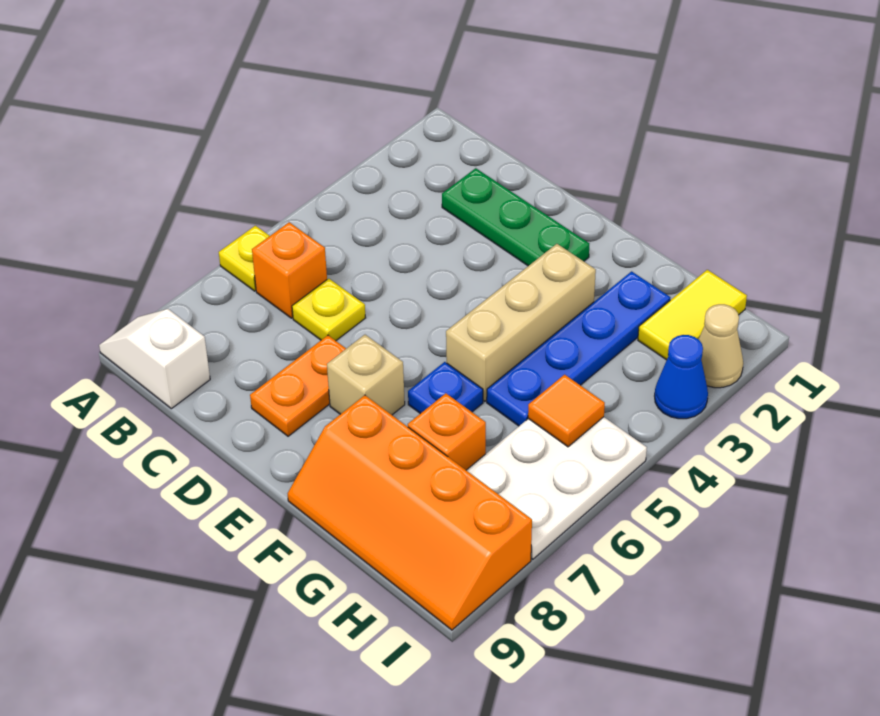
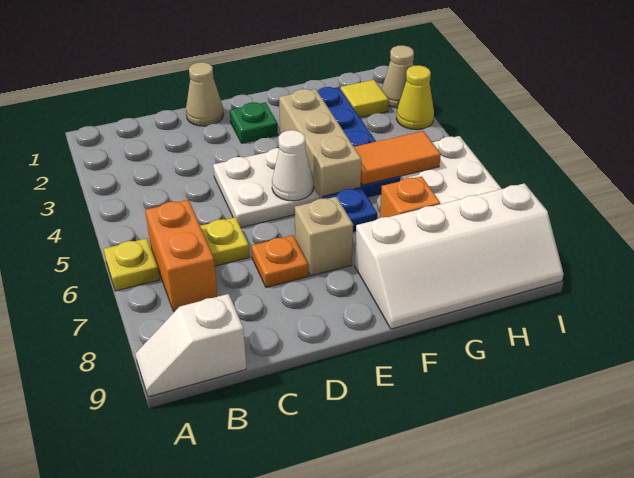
orange 1x1 brick [252,222,327,318] -> orange 1x2 brick [145,200,218,311]
green 1x3 plate [442,168,589,266] -> green 1x1 plate [230,102,278,143]
none -> tan 1x1 cone [186,62,224,126]
none -> white 2x2 plate [213,148,320,228]
orange 1x2 plate [250,335,346,436] -> orange 1x1 plate [251,235,308,287]
none -> white 1x1 cone [272,130,314,201]
orange 2x4 slope [288,395,532,630] -> white 2x4 slope [355,183,564,329]
yellow 1x2 tile [638,270,747,360] -> yellow 1x1 tile [340,80,389,118]
orange 1x1 tile [528,375,605,447] -> orange 1x2 tile [354,131,441,185]
blue 1x1 cone [655,335,708,419] -> yellow 1x1 cone [396,65,434,130]

